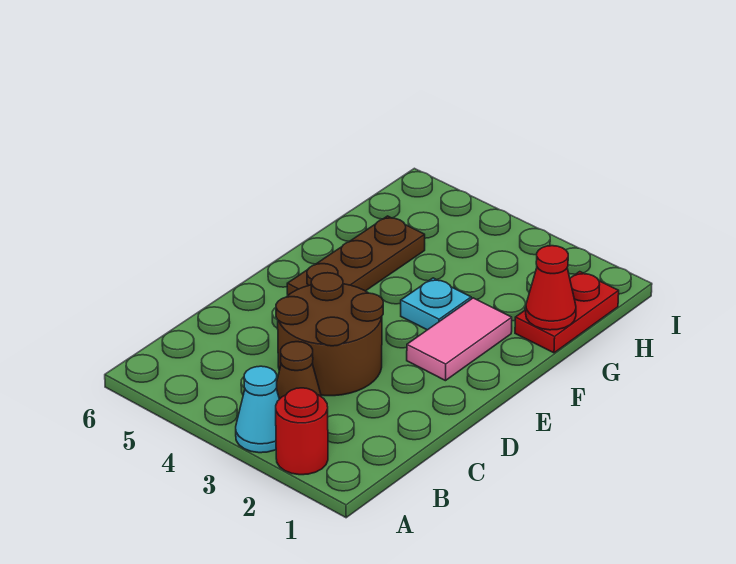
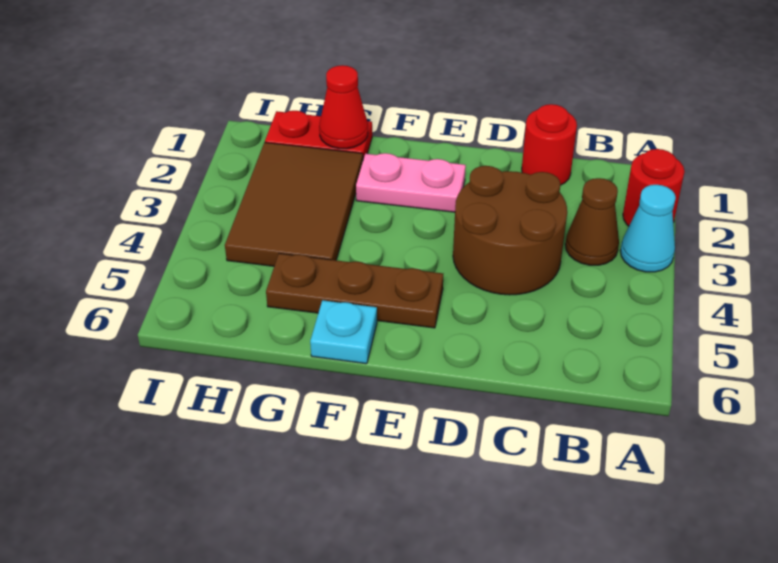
none -> red 1x1 round brick [522,104,577,185]
pink 1x2 tile [407,298,512,381] -> pink 1x2 plate [356,153,466,212]
cyan 1x1 plate [401,278,471,330] -> cyan 1x1 plate moved to [310,300,377,364]
none -> brown 2x3 tile [225,142,363,266]

